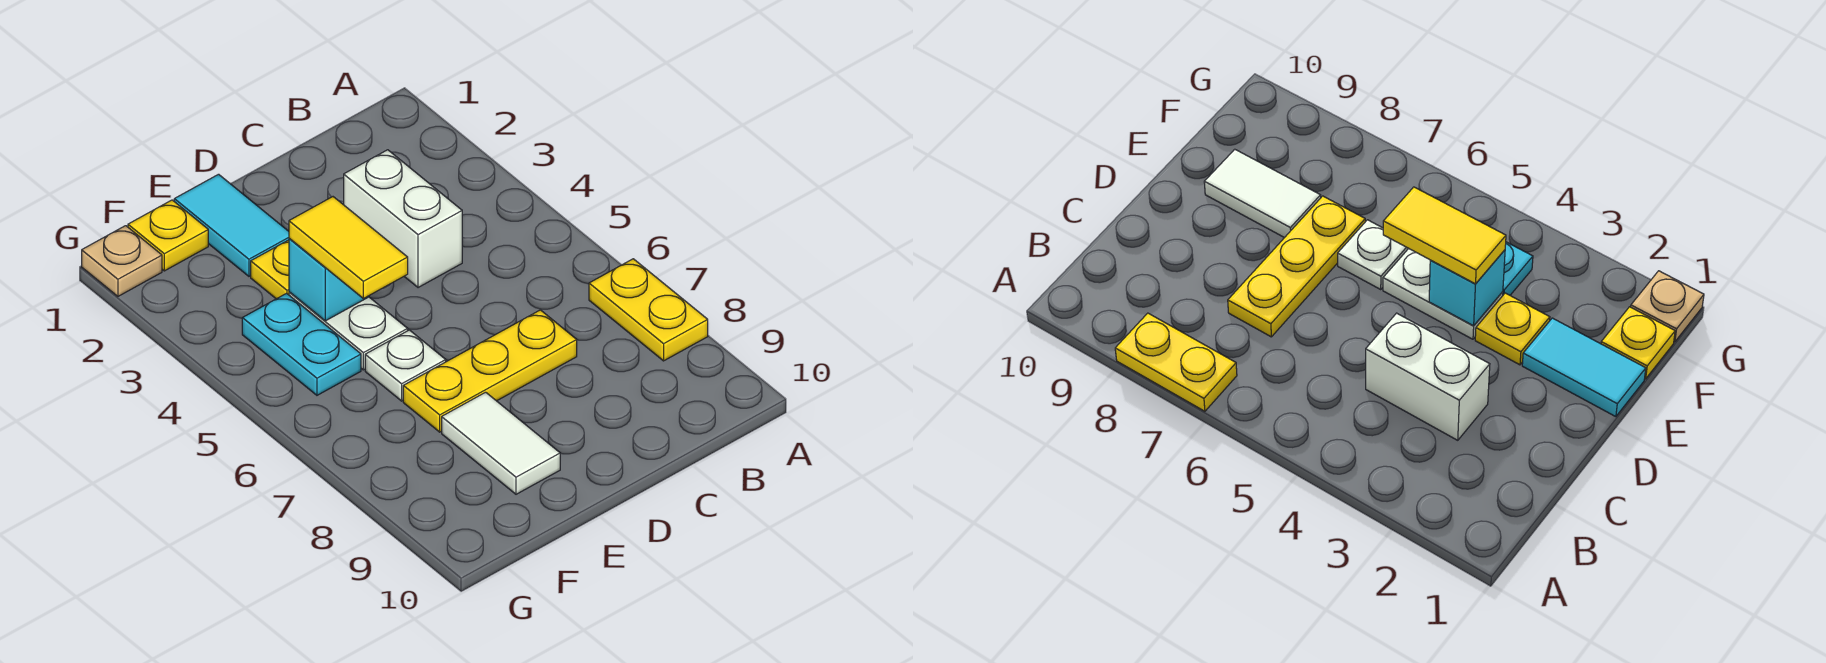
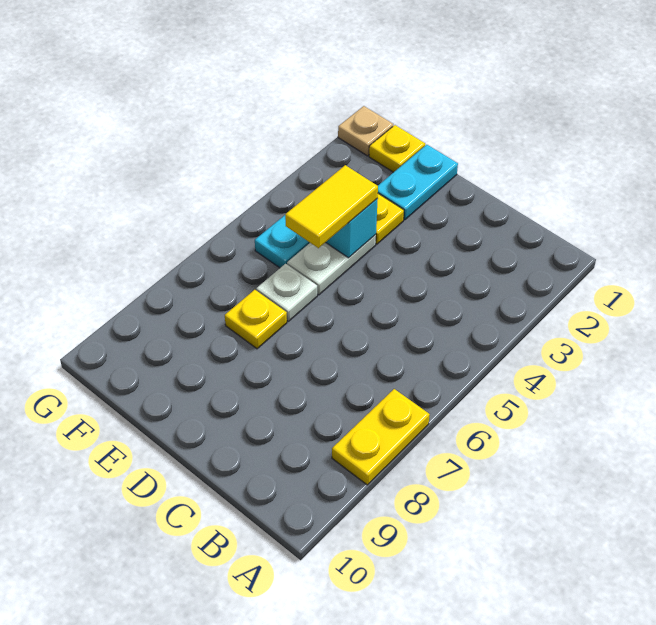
white 1x2 brick [344,150,462,288] -> none
yellow 1x3 plate [403,310,577,432] -> yellow 1x1 plate [225,290,287,349]
cyan 1x2 tile [174,174,289,276] -> cyan 1x2 plate [378,145,458,220]
white 1x2 tile [442,392,560,494] -> none

